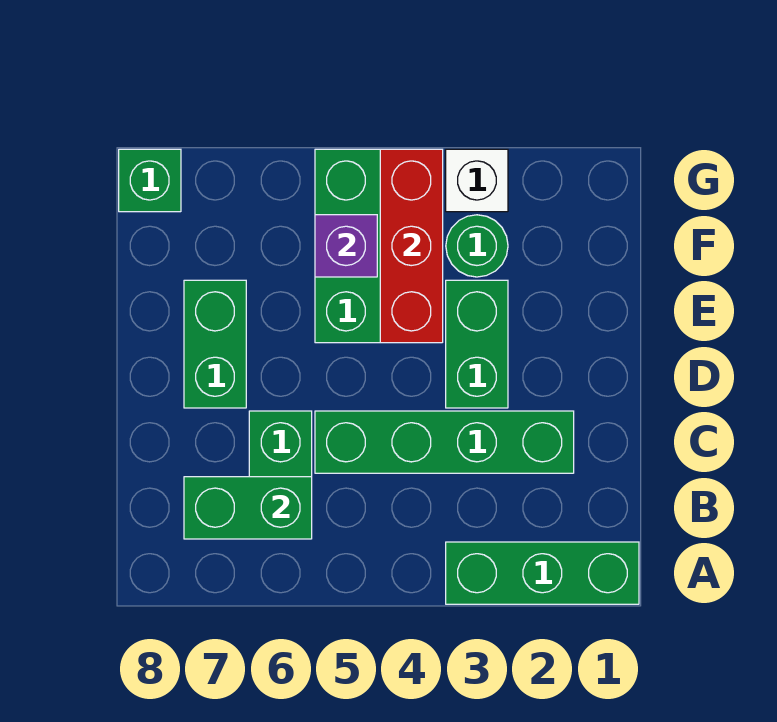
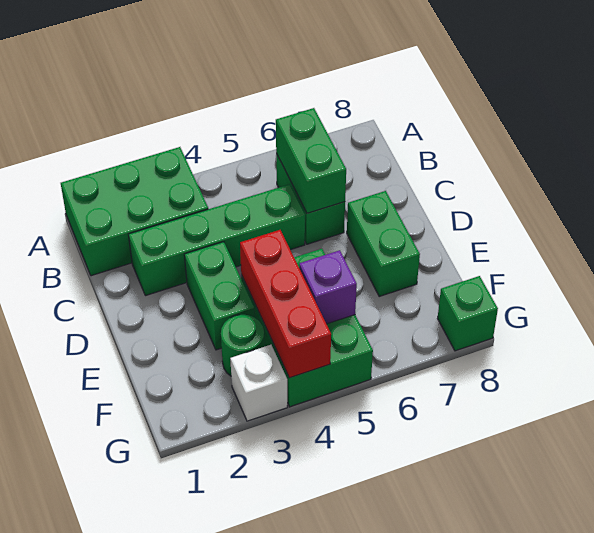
green 1x3 brick [446,542,639,604] -> green 2x3 brick [61,147,208,276]
green 1x2 brick [184,477,312,539] -> green 1x2 brick turned to [276,108,346,213]

